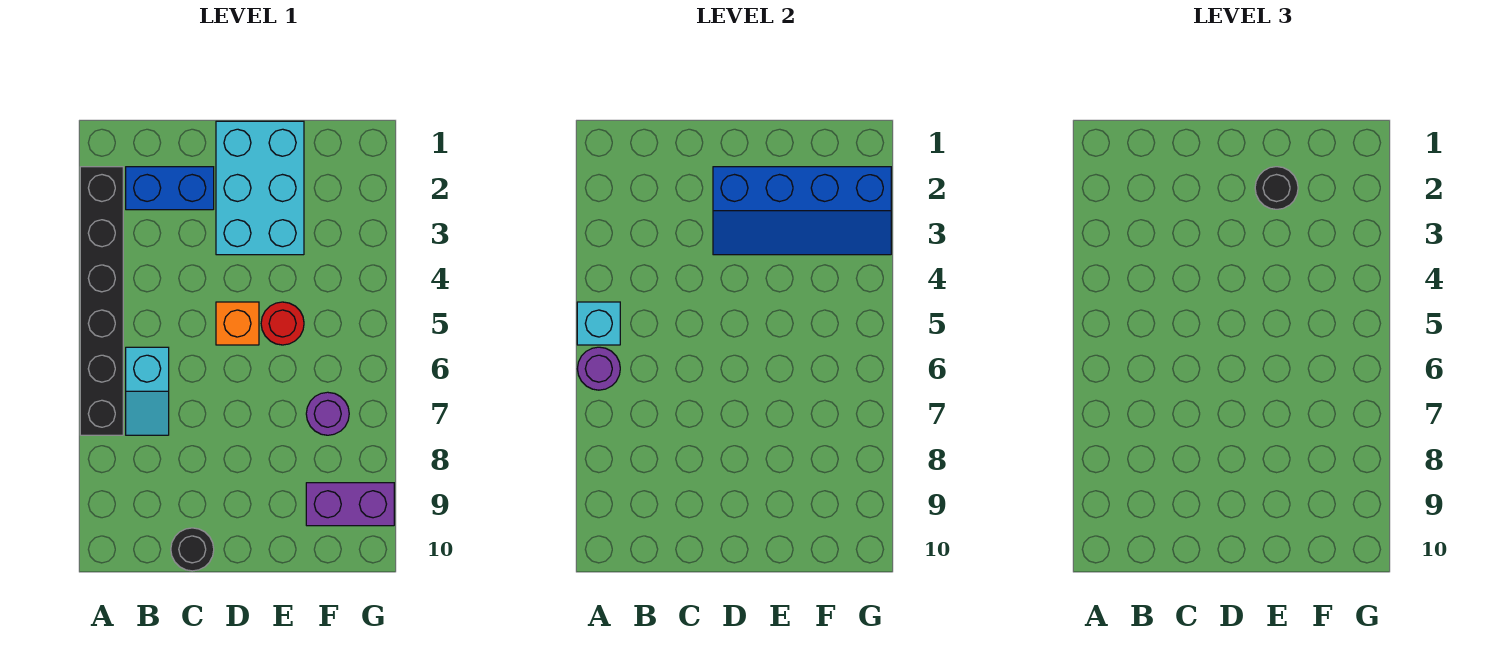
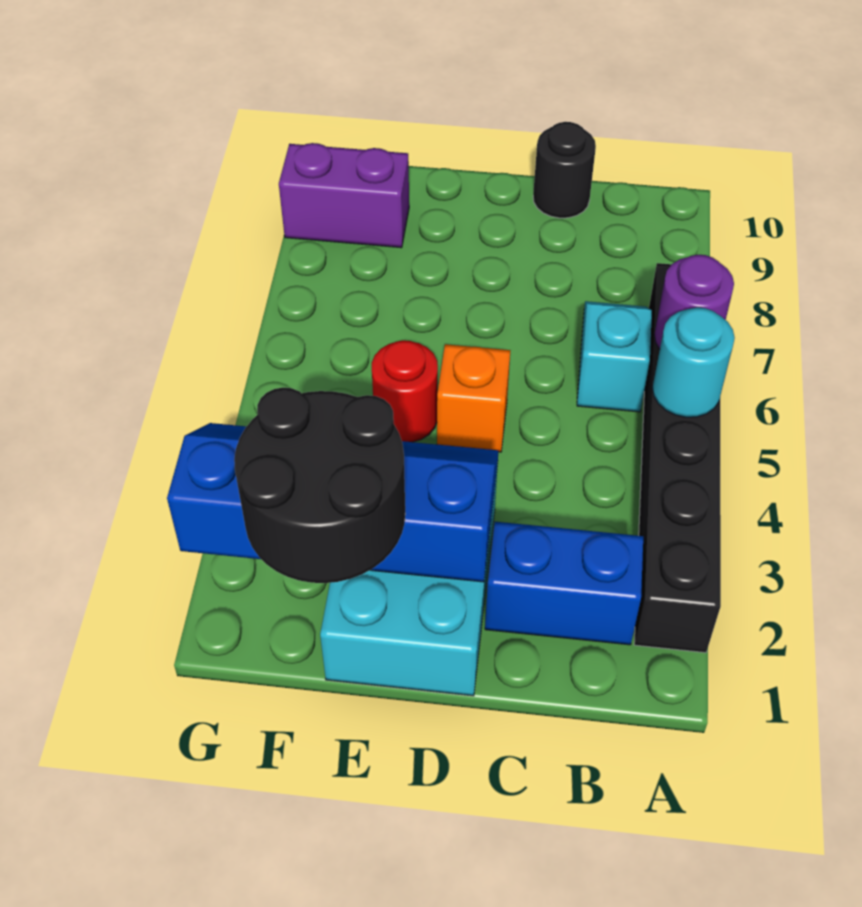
cyan 1x1 brick [577,302,620,345] -> cyan 1x1 round brick [652,307,735,417]
black 1x1 round brick [1255,167,1298,209] -> black 2x2 round brick [234,388,405,583]
purple 1x1 round brick [306,392,349,435] -> none

